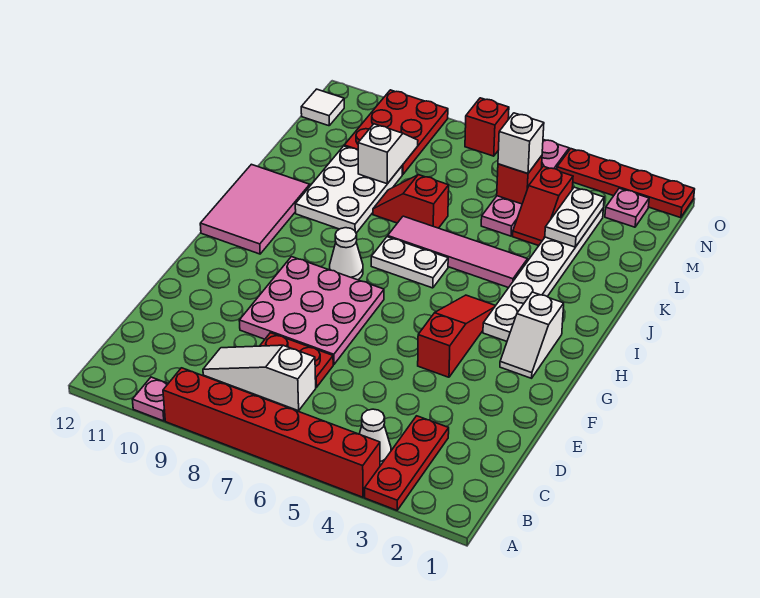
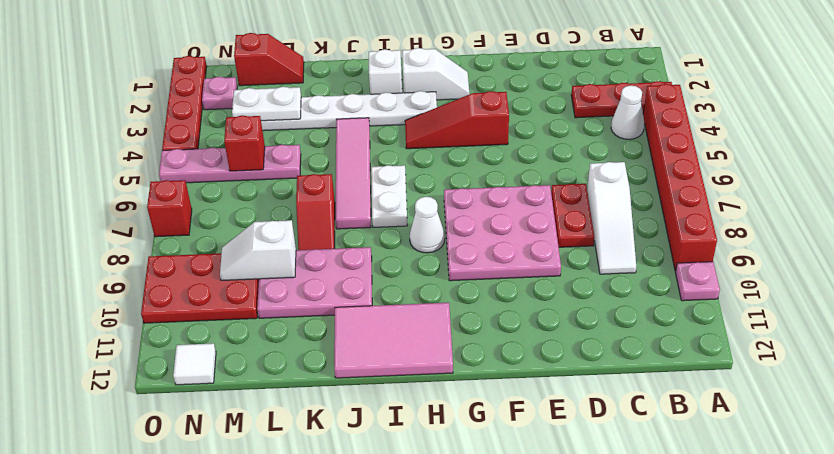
white 2x3 plate [295,146,402,233] -> pink 2x3 plate [257,247,372,318]
red 1x2 slope [513,166,573,246] -> red 1x2 slope moved to [234,33,304,86]
white 1x1 brick [498,113,544,174] -> white 1x1 brick moved to [369,49,402,94]

